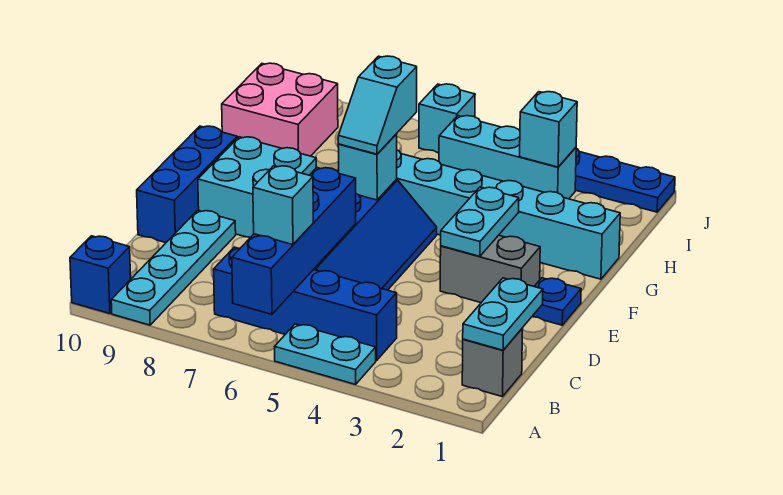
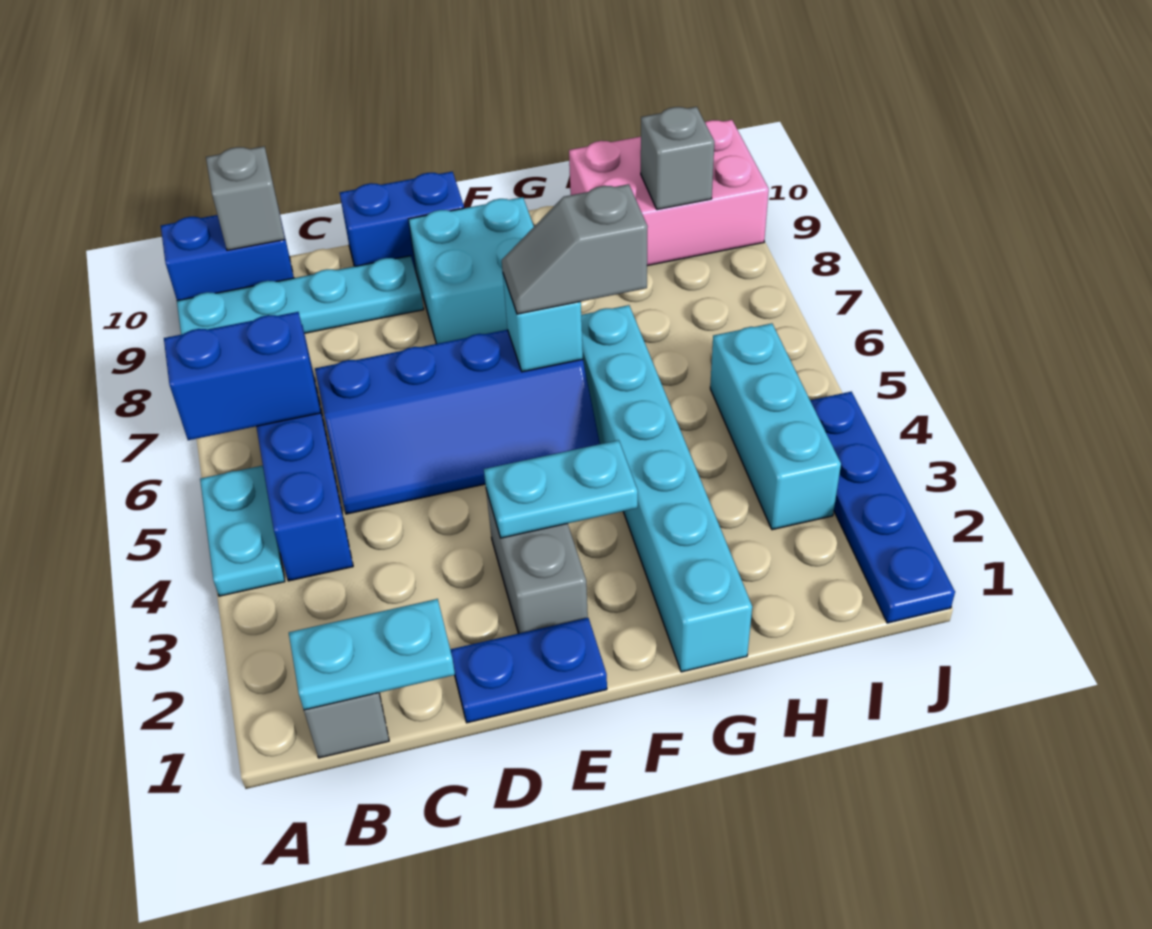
blue 1x4 brick [232,168,356,314] -> blue 1x2 brick [164,312,320,440]
blue 1x1 brick [70,236,131,314] -> blue 1x2 brick [161,215,294,301]
cyan 1x1 brick [253,166,313,245] -> none
none -> grey 1x1 brick [206,147,285,250]
blue 1x3 brick [137,126,237,243] -> blue 1x2 brick [340,172,464,270]
blue 1x1 plate [532,278,581,325] -> blue 1x2 plate [450,618,607,723]
cyan 1x2 slope [338,56,417,154] -> grey 1x2 slope [502,184,648,314]
pink 2x2 brick [222,63,338,156] -> pink 2x3 brick [569,120,769,266]
cyan 1x1 brick [520,92,577,167] -> none
none -> grey 1x1 brick [641,107,715,210]
cyan 1x1 brick [419,84,475,153] -> none

